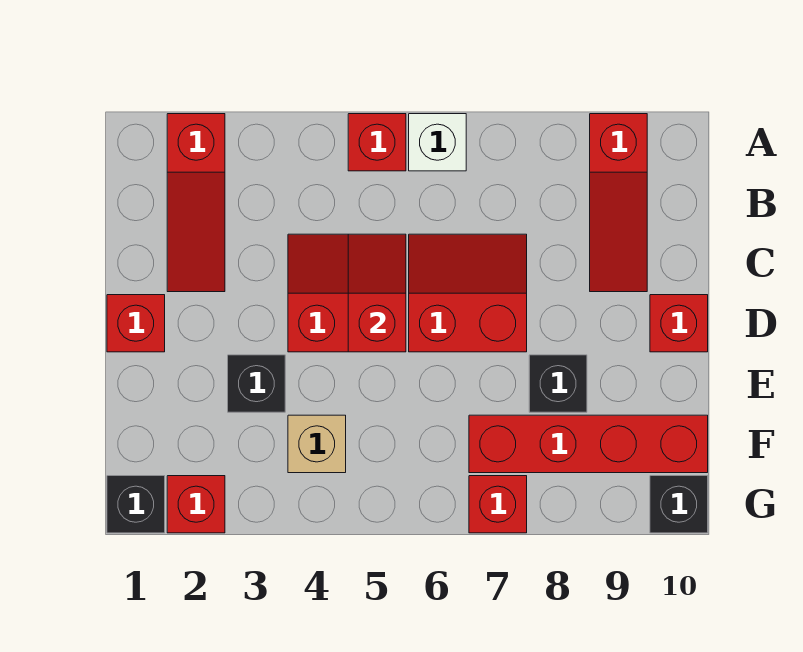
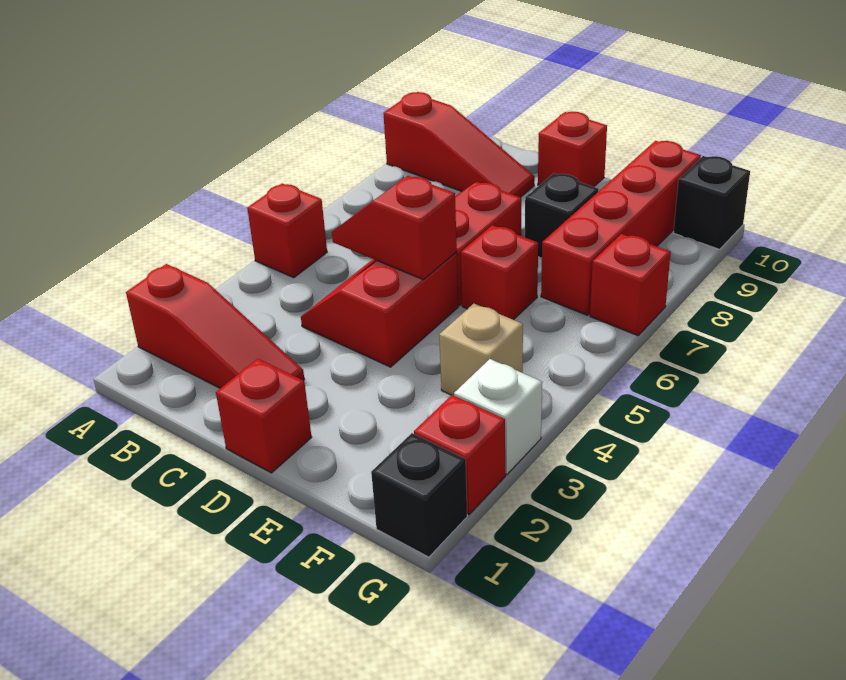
white 1x1 brick [409,114,466,171] -> white 1x1 brick moved to [454,359,542,475]
black 1x1 brick [228,355,285,412] -> none
none -> red 1x1 brick [461,225,538,320]

